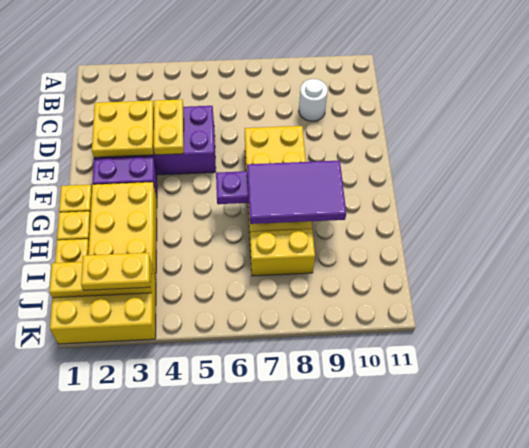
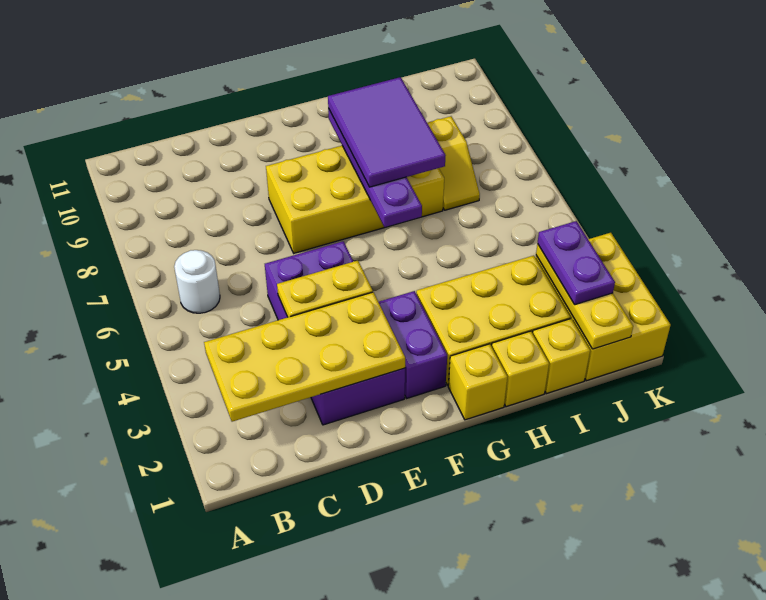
white 1x1 round brick [299,79,328,121] -> white 1x1 round brick moved to [174,250,220,313]
yellow 2x2 plate [92,101,154,157] -> yellow 2x4 plate [204,292,405,422]
yellow 1x2 brick [250,229,315,276] -> yellow 1x2 slope [427,116,480,210]
yellow 1x2 plate [81,253,150,290] -> purple 1x2 plate [538,221,615,305]

